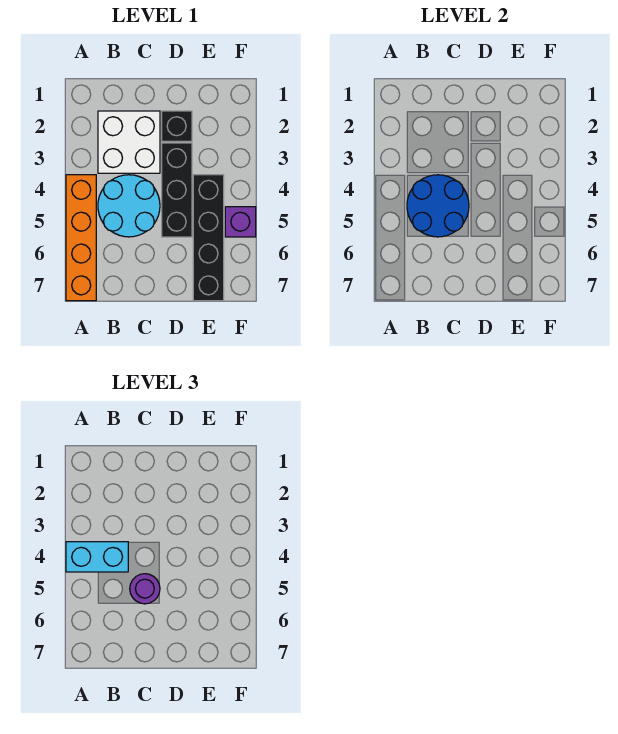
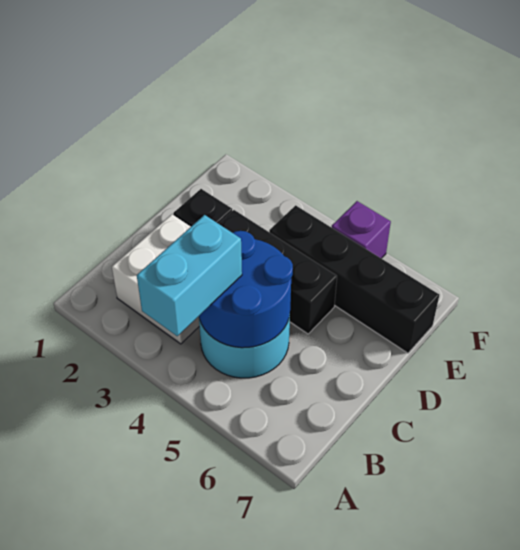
orange 1x4 brick [66,175,96,301] -> none
purple 1x1 round brick [130,574,160,604] -> none

